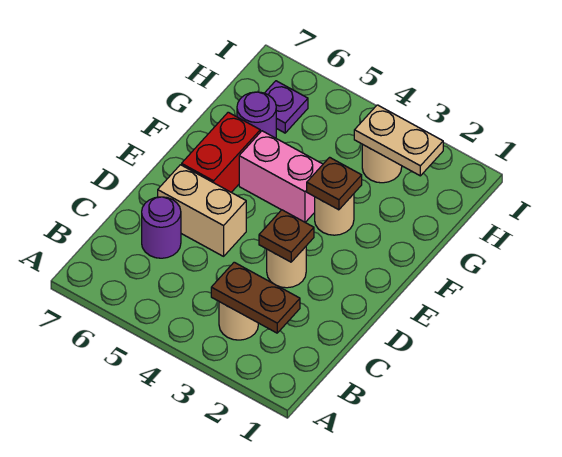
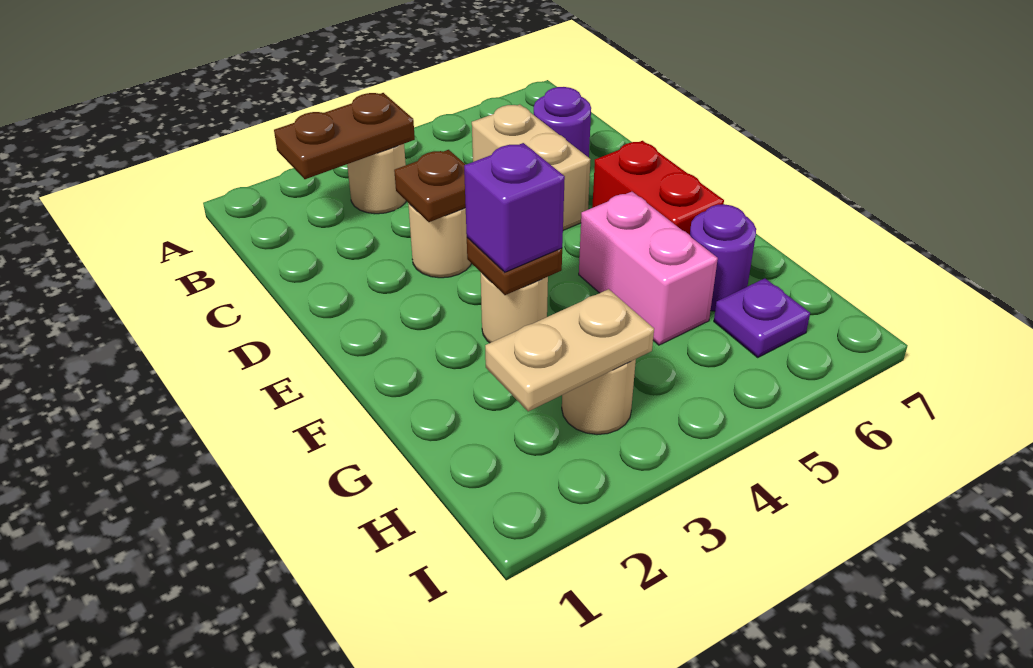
tan 1x2 brick [158,165,246,256] -> tan 1x2 brick turned to [472,104,591,230]
none -> purple 1x1 brick [464,143,565,272]
pink 1x2 brick [239,131,323,222] -> pink 1x2 brick turned to [579,192,718,345]

